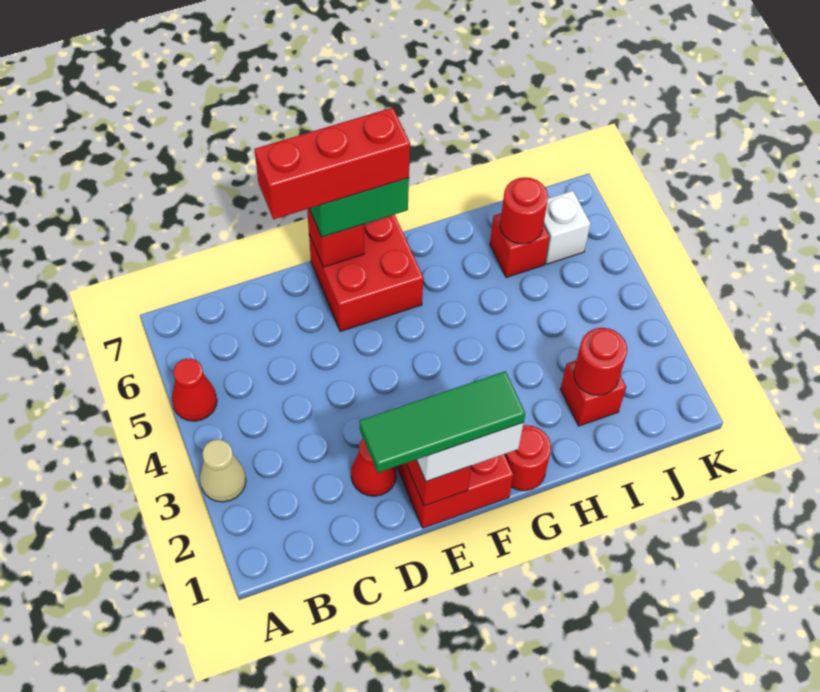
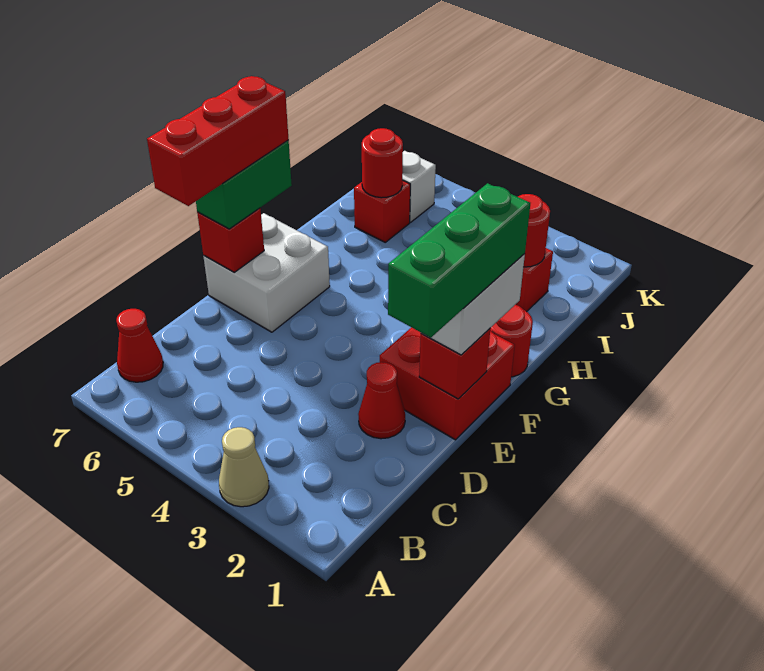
red 1x1 cone [172,359,217,421] -> red 1x1 cone moved to [116,309,163,382]
green 1x3 tile [359,371,525,473] -> green 1x3 brick [388,183,530,338]
red 2x2 brick [309,214,423,332] -> white 2x2 brick [203,213,330,332]

